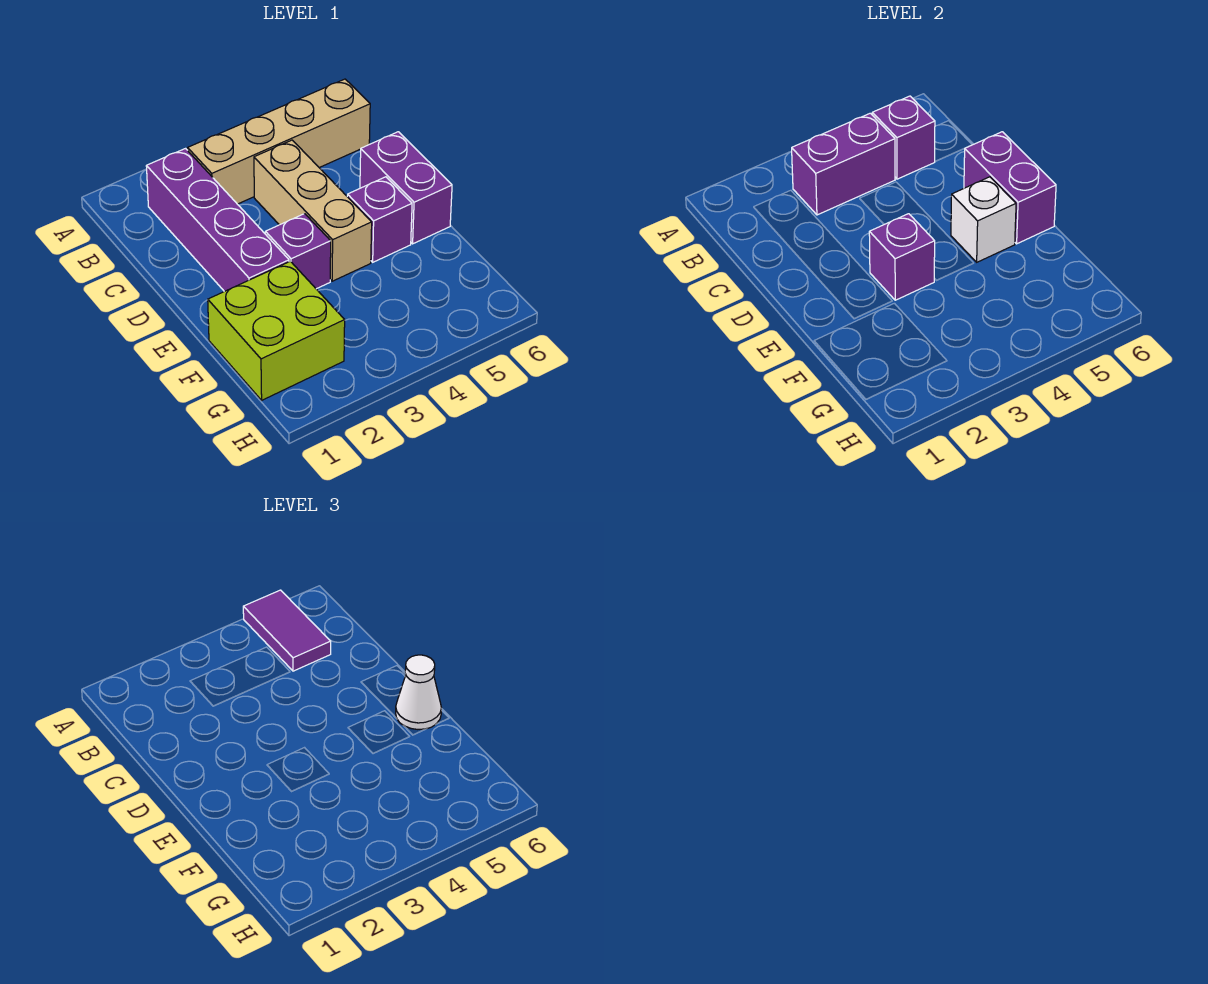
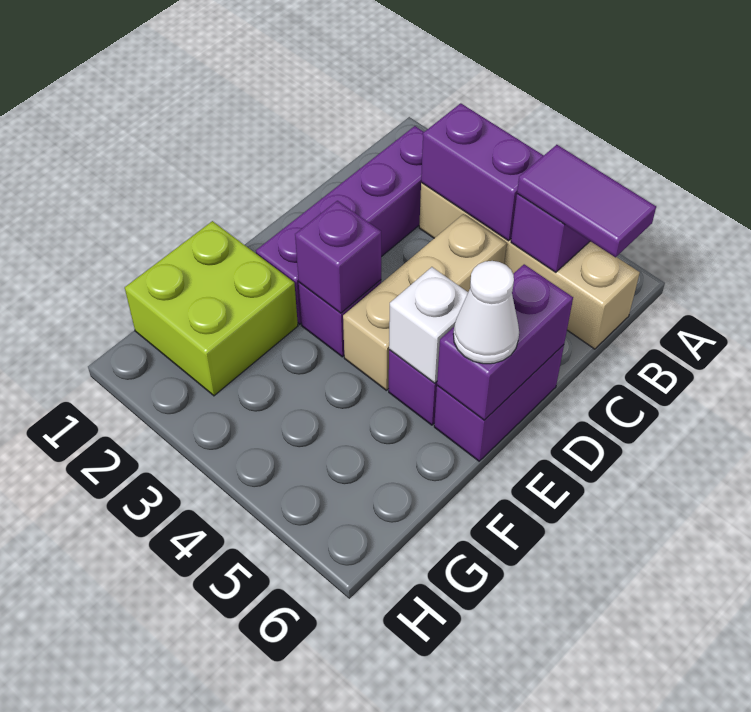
purple 1x2 tile [243,590,331,671] -> purple 1x2 tile turned to [517,145,656,257]

